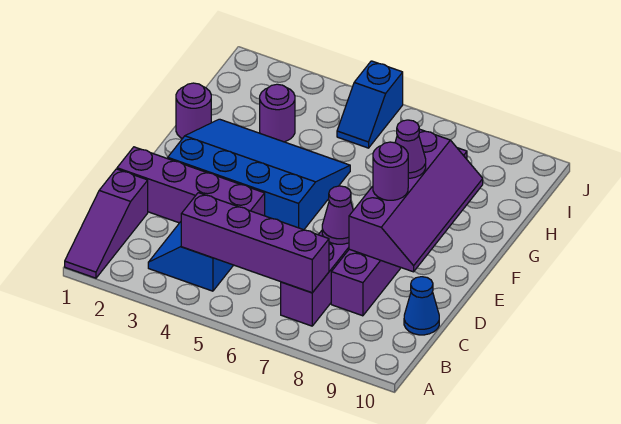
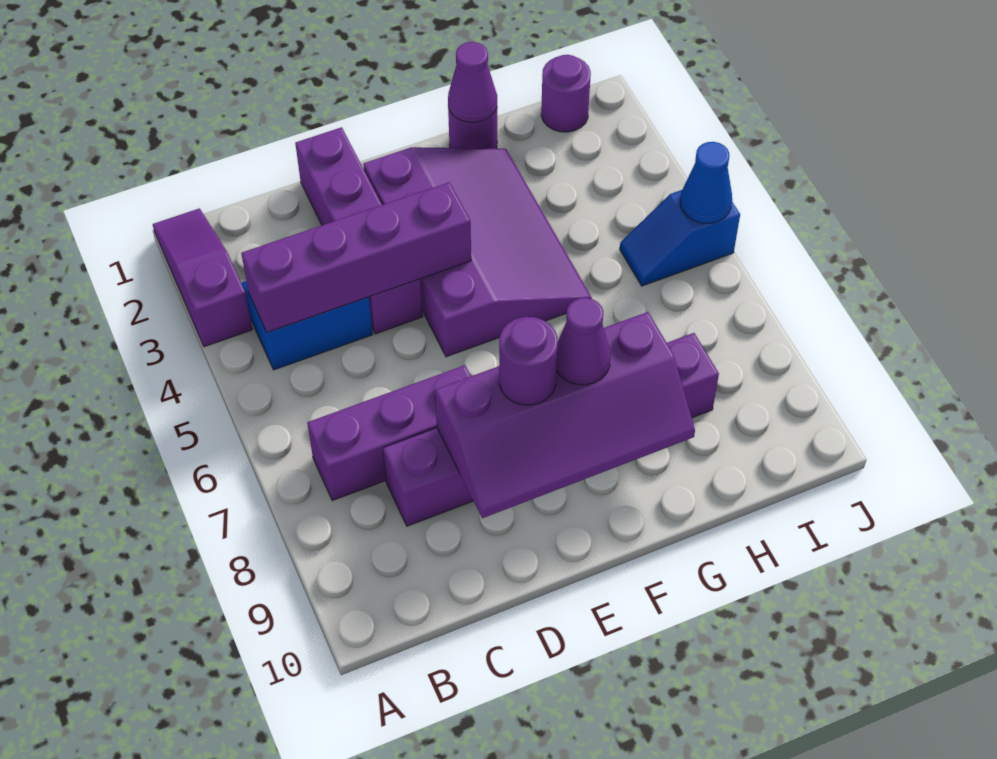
purple 1x3 slope [65,169,148,278] -> purple 1x3 slope turned to [153,208,252,347]
purple 1x4 brick [181,193,329,293] -> purple 1x4 brick turned to [241,182,471,332]
blue 1x1 cone [404,277,439,335] -> blue 1x1 cone moved to [680,142,732,223]
purple 1x1 cone [322,186,353,244] -> purple 1x1 cone moved to [448,42,497,123]
blue 3x4 slope [168,119,350,230] -> purple 3x4 slope [363,147,592,357]
purple 1x1 round brick [260,84,295,142] -> purple 1x1 round brick moved to [541,55,591,132]

